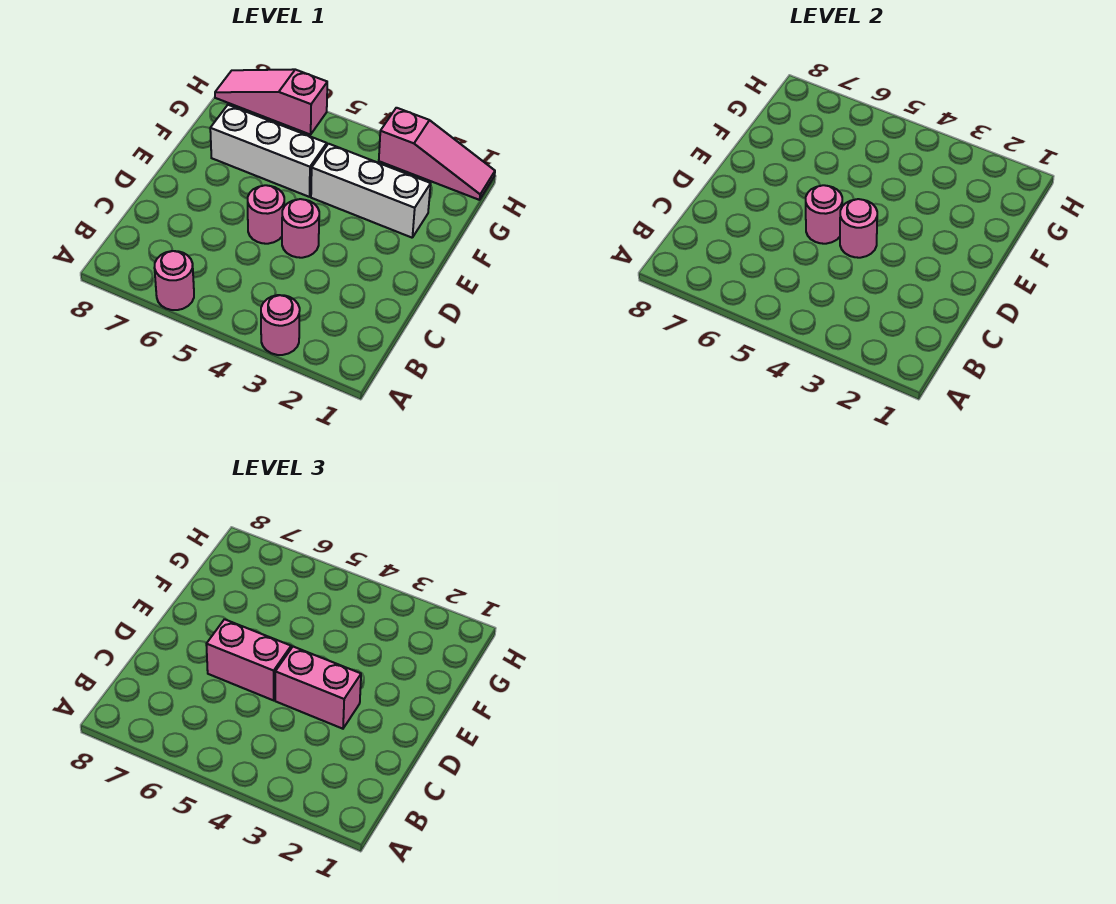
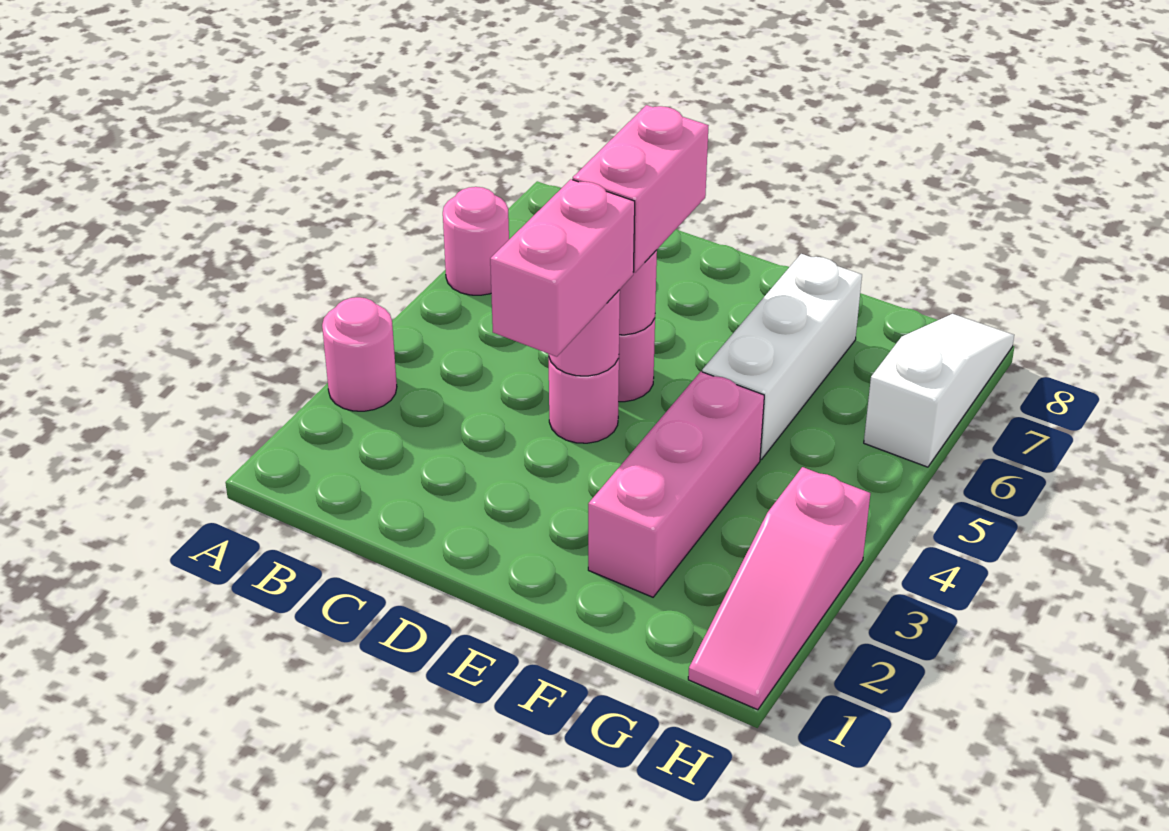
white 1x3 brick [311,144,431,238] -> pink 1x3 brick [588,372,764,597]
pink 1x3 slope [215,69,327,135] -> white 1x3 slope [864,314,1014,467]

